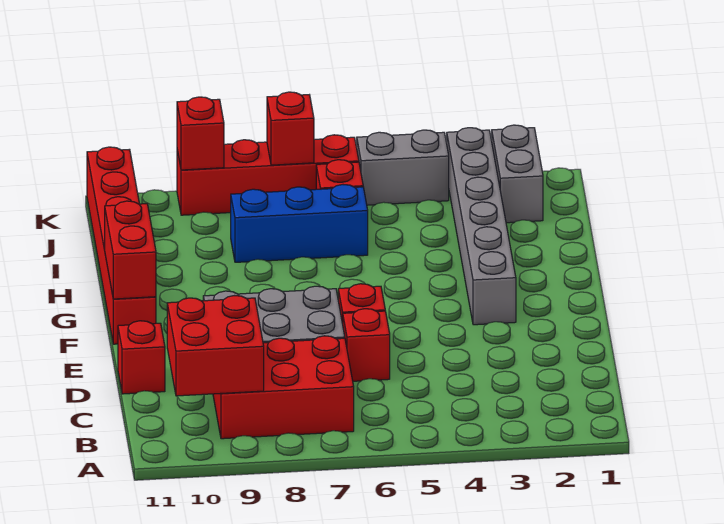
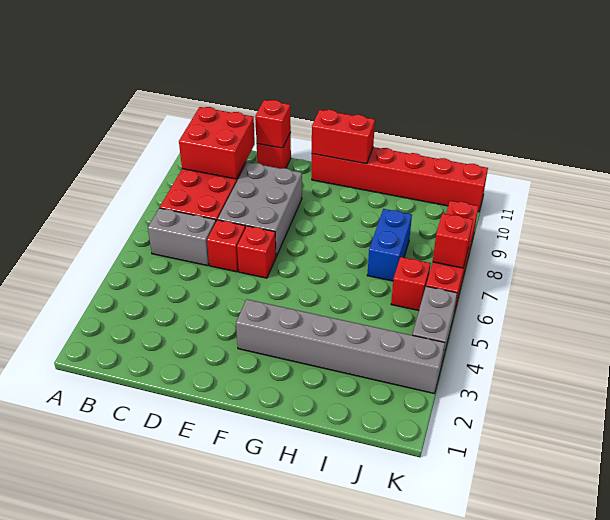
blue 1x3 brick [231,185,368,262] -> blue 1x2 brick [367,209,412,281]
grey 1x2 brick [492,125,543,223] -> grey 1x2 brick moved to [148,208,216,266]
red 1x1 brick [177,97,224,170] -> red 1x1 brick moved to [255,100,291,148]

